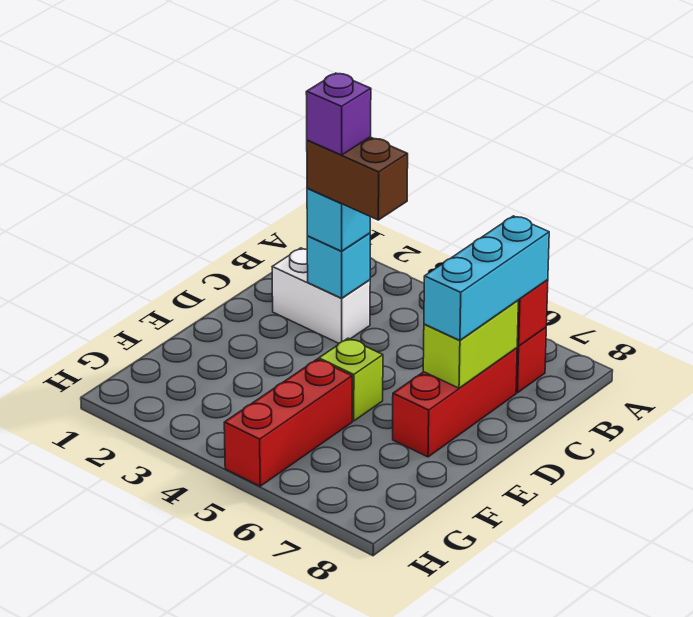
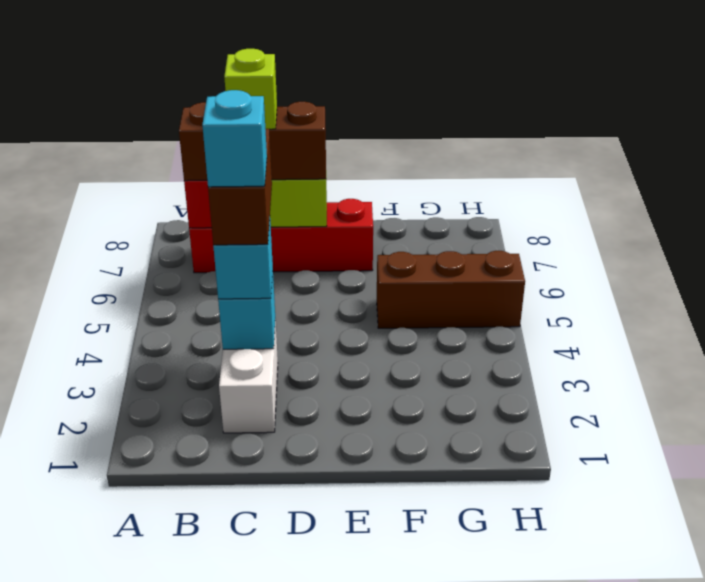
cyan 1x3 brick [424,216,549,340] -> brown 1x3 brick [179,102,326,181]
purple 1x1 brick [306,73,371,155] -> cyan 1x1 brick [202,90,267,187]
lime 1x1 brick [319,338,383,421] -> lime 1x1 brick moved to [224,49,277,129]
red 1x3 brick [224,359,352,486] -> brown 1x3 brick [377,251,525,328]

